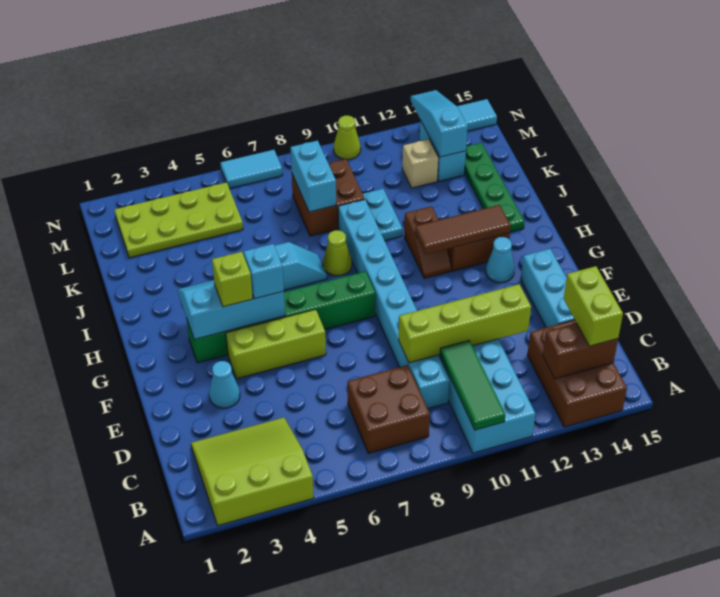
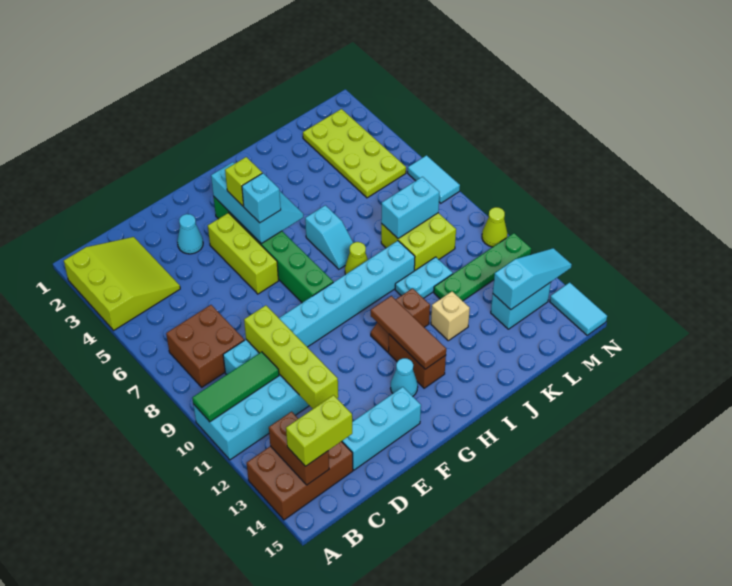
green 1x4 plate [464,143,525,232] -> green 1x4 plate moved to [434,233,531,301]
brown 2x2 brick [292,159,365,236] -> lime 2x2 brick [381,213,456,271]
tan 1x1 brick [402,139,439,188] -> tan 1x1 brick moved to [431,292,470,341]

